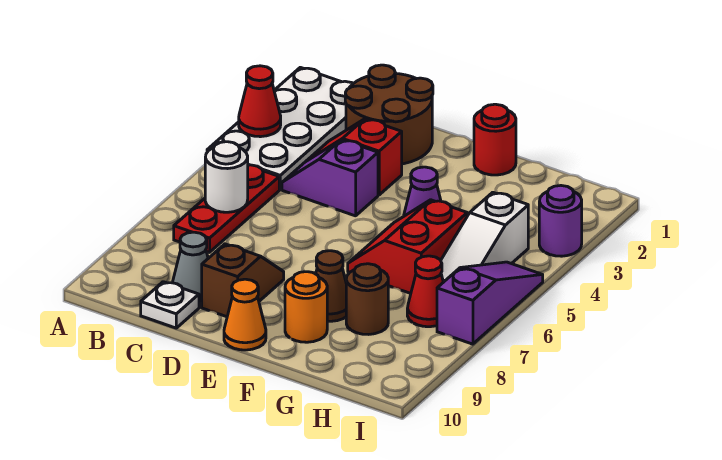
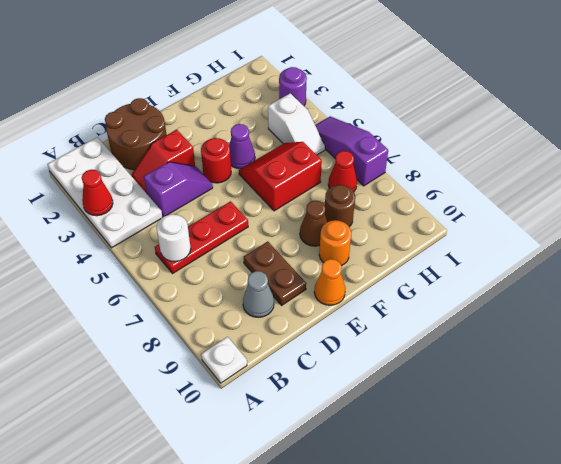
red 1x3 plate [174,165,279,252] -> red 1x3 plate turned to [155,201,248,273]
purple 1x2 slope [282,140,378,216] -> purple 1x2 slope turned to [144,162,213,217]
white 1x1 plate [141,282,199,328] -> white 1x1 plate moved to [201,337,247,383]
brown 1x2 slope [202,244,284,317] -> brown 1x2 plate [244,241,306,305]
red 1x1 round brick [474,104,516,175] -> red 1x1 round brick moved to [201,138,231,183]
red 2x2 slope [348,200,467,293] -> red 2x2 slope turned to [239,142,322,211]
white 1x3 slope [441,192,528,282] -> white 1x2 slope [268,93,325,155]

